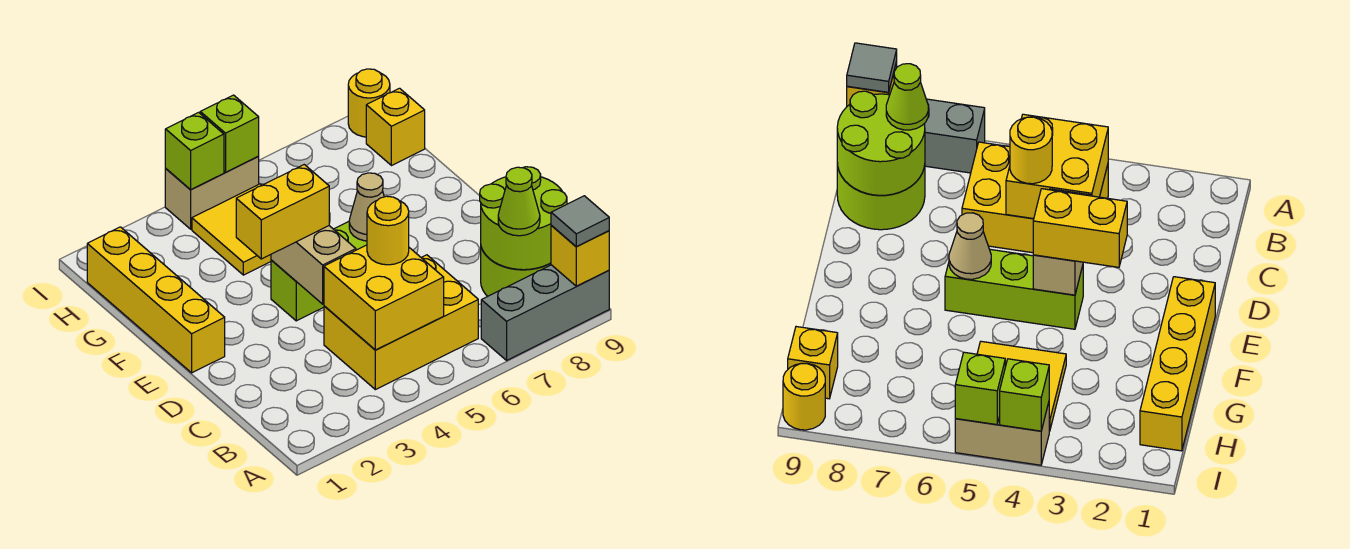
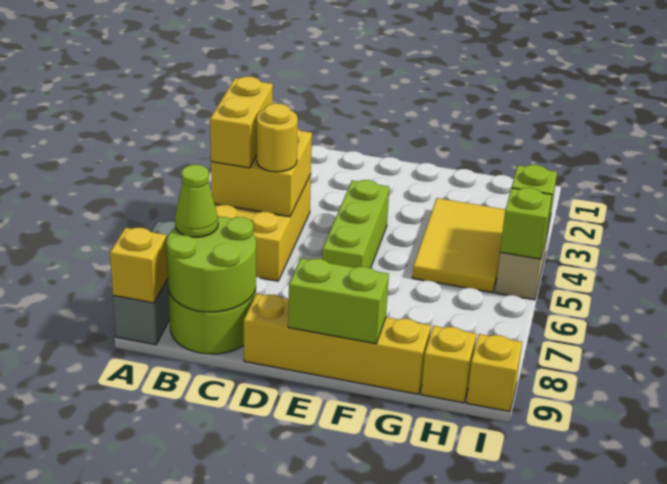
grey 1x1 tile [551,196,609,247] -> none
tan 1x2 brick [271,226,356,304] -> none
yellow 1x4 brick [87,227,225,373] -> yellow 1x4 brick moved to [244,294,431,394]
yellow 1x2 brick [236,165,329,259] -> yellow 1x2 brick moved to [210,76,273,168]
tan 1x1 cone [349,173,384,241] -> none
none -> lime 1x2 brick [288,258,389,344]
yellow 2x2 tile [192,184,271,275] -> yellow 2x3 tile [412,198,505,293]
yellow 1x1 round brick [348,69,390,137] -> yellow 1x1 brick [467,334,522,412]

